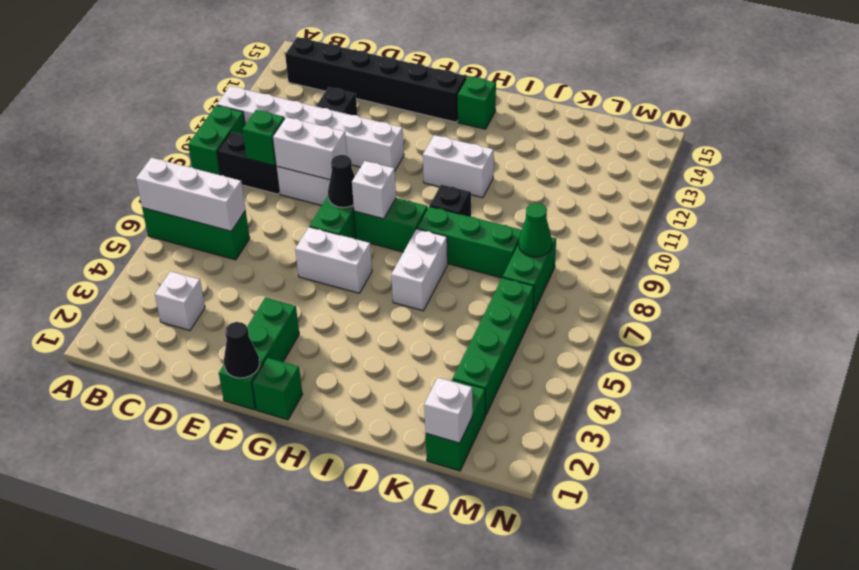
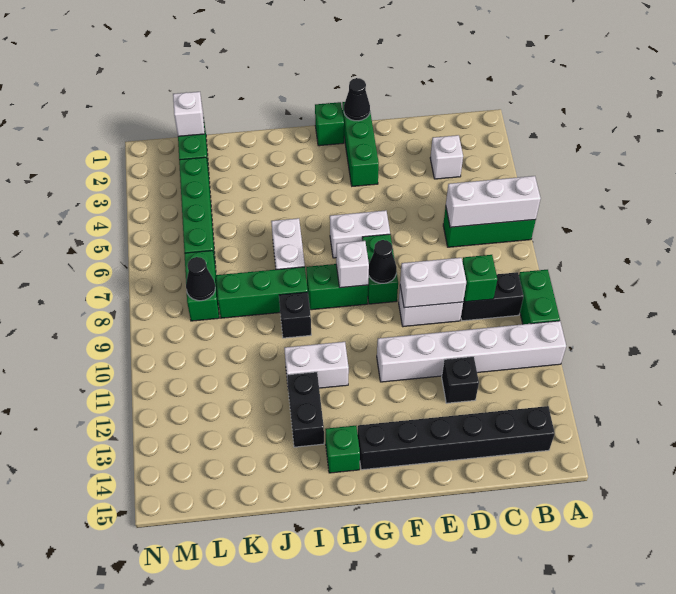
none -> black 1x2 brick [287,372,324,447]
green 1x1 cone [519,203,552,257] -> black 1x1 cone [186,257,215,301]

